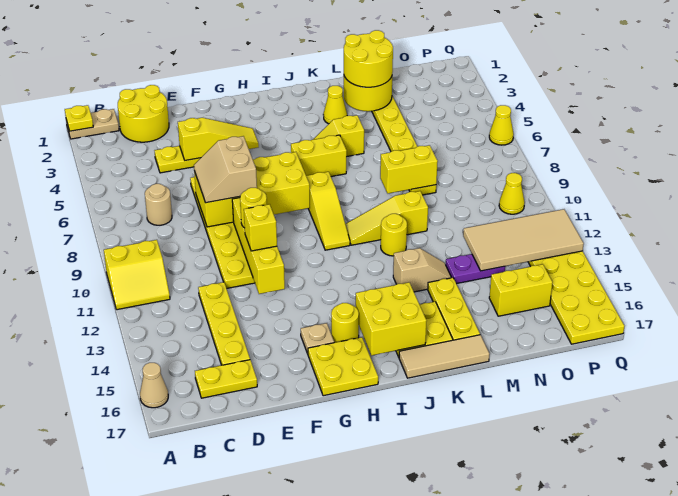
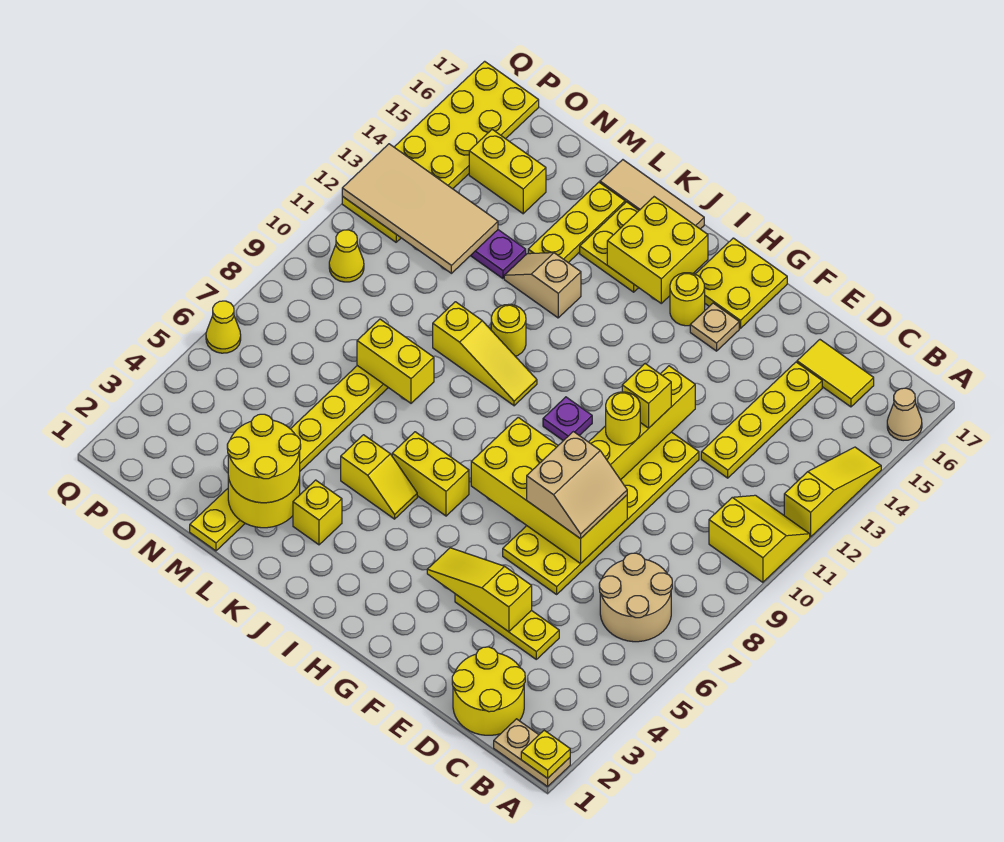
tan 1x1 round brick [145,184,172,225] -> tan 2x2 round brick [599,553,672,642]
yellow 1x2 plate [195,360,257,398] -> yellow 1x2 tile [797,340,874,407]
none -> purple 1x1 plate [543,397,592,441]
yellow 1x3 slope [306,172,350,250] -> yellow 1x3 slope moved to [784,447,881,537]
yellow 1x1 cone [323,86,347,124] -> yellow 1x1 brick [293,480,342,545]

